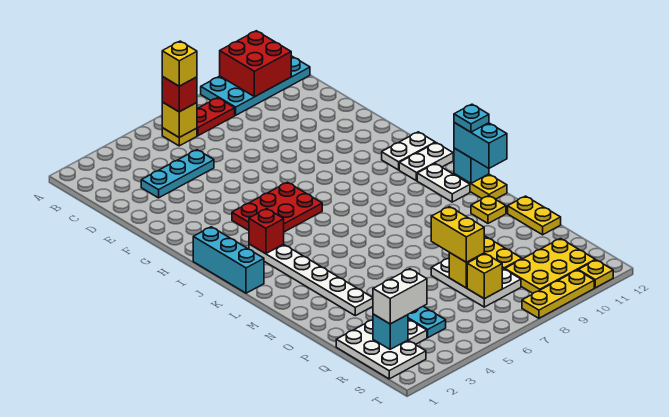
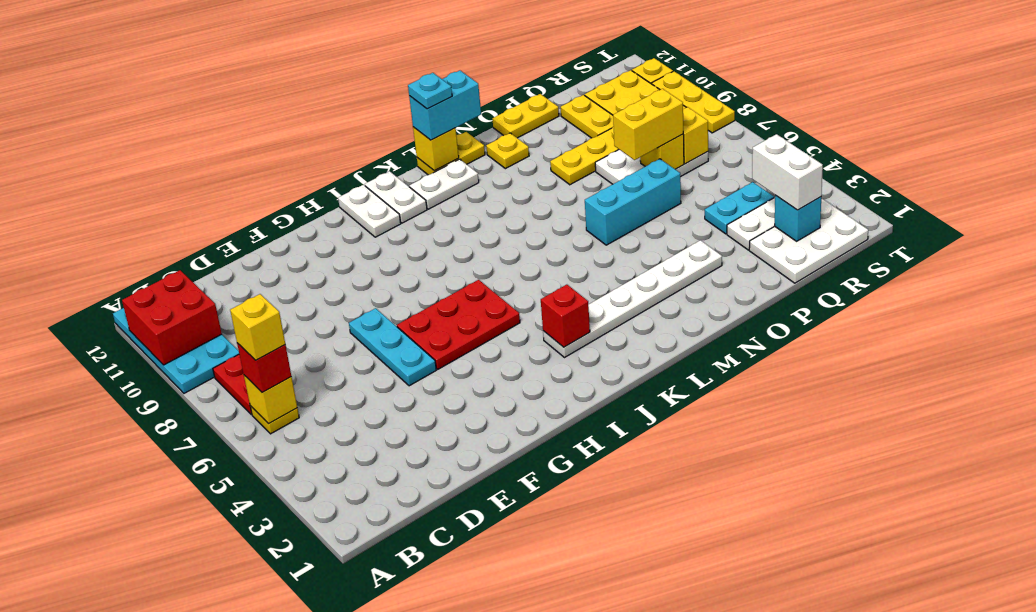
cyan 1x3 plate [141,150,214,198] -> cyan 1x3 plate moved to [349,308,436,386]
red 2x3 plate [232,182,322,232] -> red 2x3 plate turned to [397,280,520,369]
cyan 1x3 brick [193,227,264,293] -> cyan 1x3 brick moved to [585,159,681,245]
cyan 1x1 brick [454,148,489,183] -> yellow 1x1 brick [413,127,459,171]
none -> yellow 1x2 plate [561,95,614,138]

